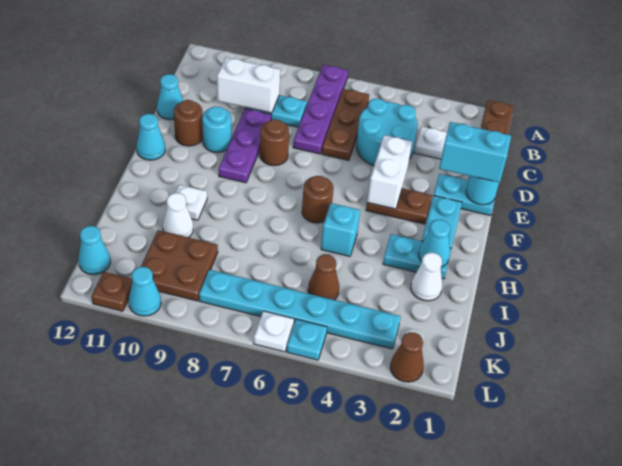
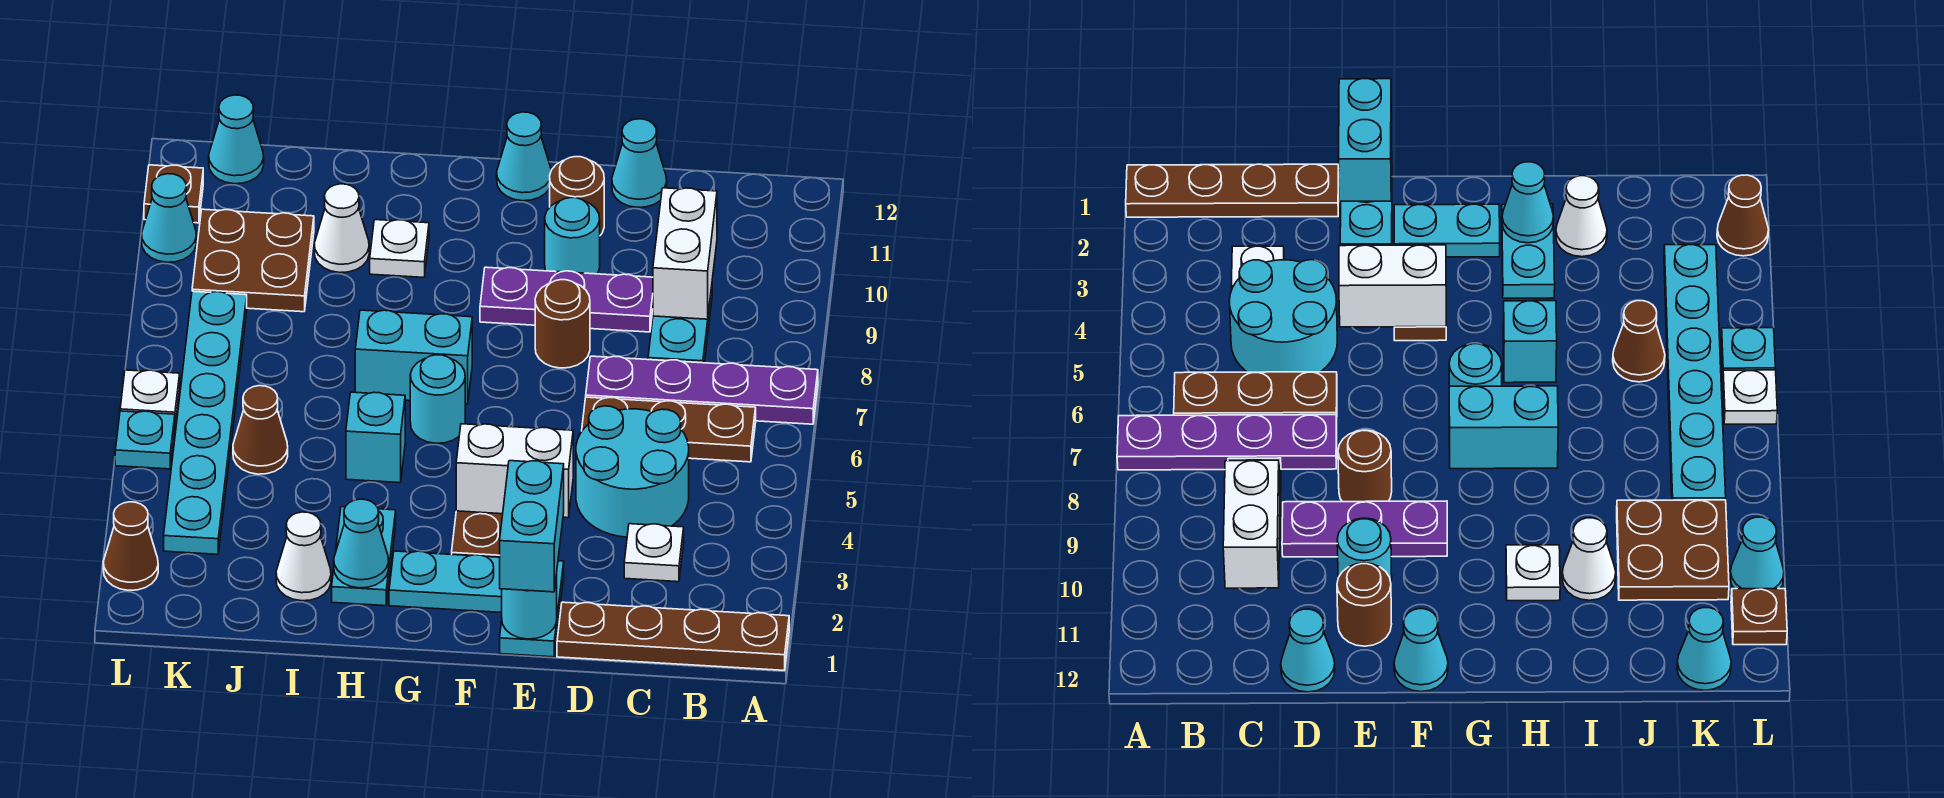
brown 1x1 round brick [302,176,334,223] -> cyan 1x1 round brick [410,355,465,443]
none -> cyan 1x2 brick [355,310,472,404]

